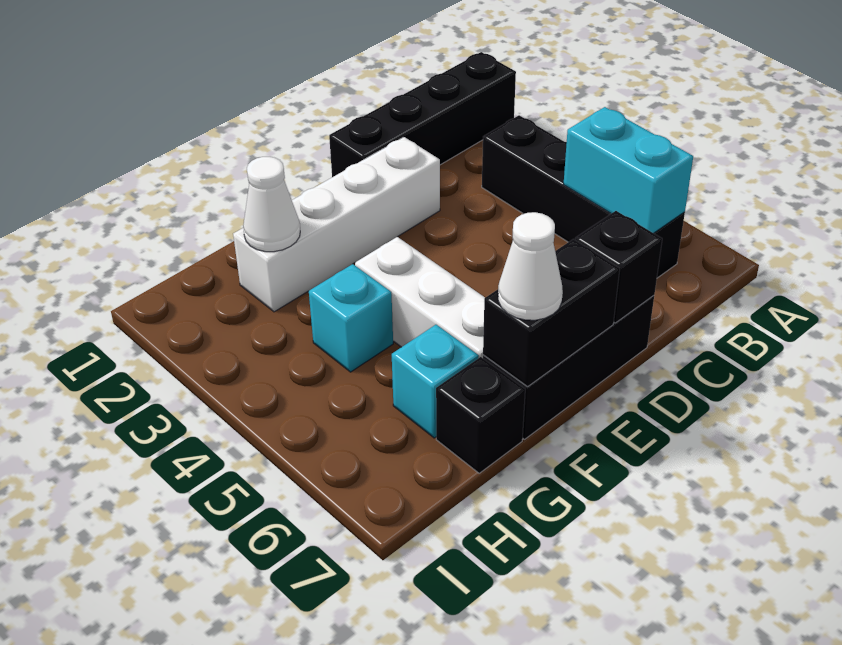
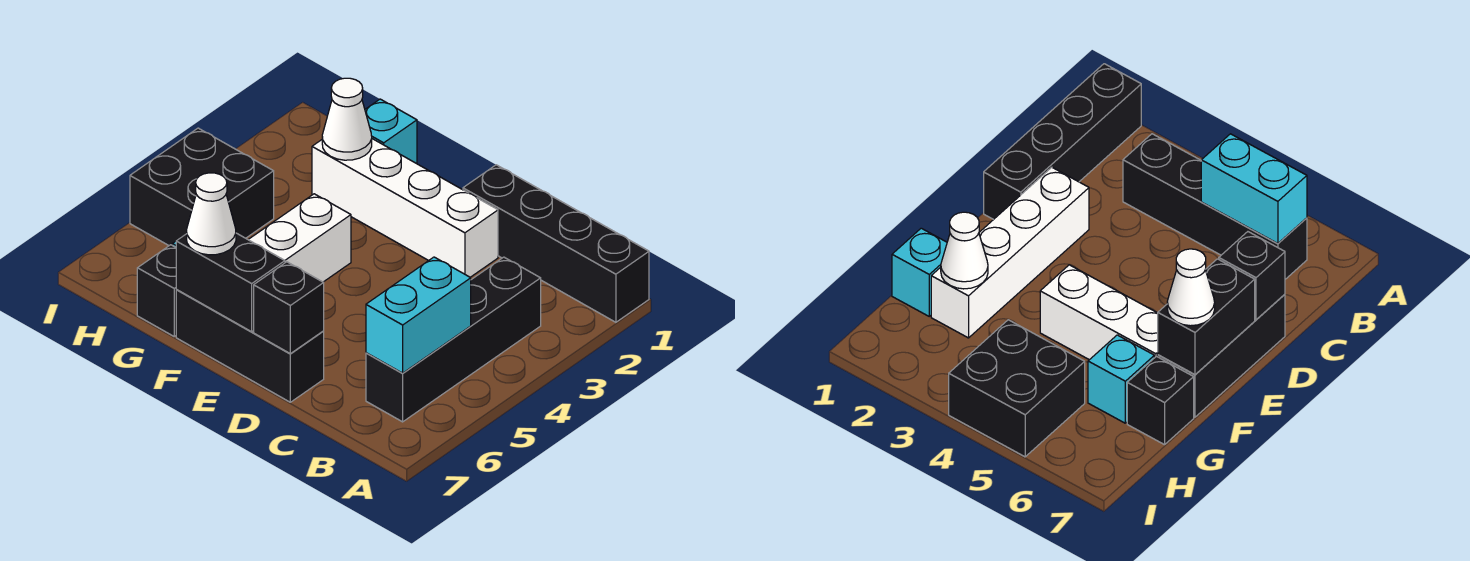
cyan 1x1 brick [309,264,393,372] -> cyan 1x1 brick moved to [365,99,417,164]
none -> black 2x2 brick [130,128,274,246]

